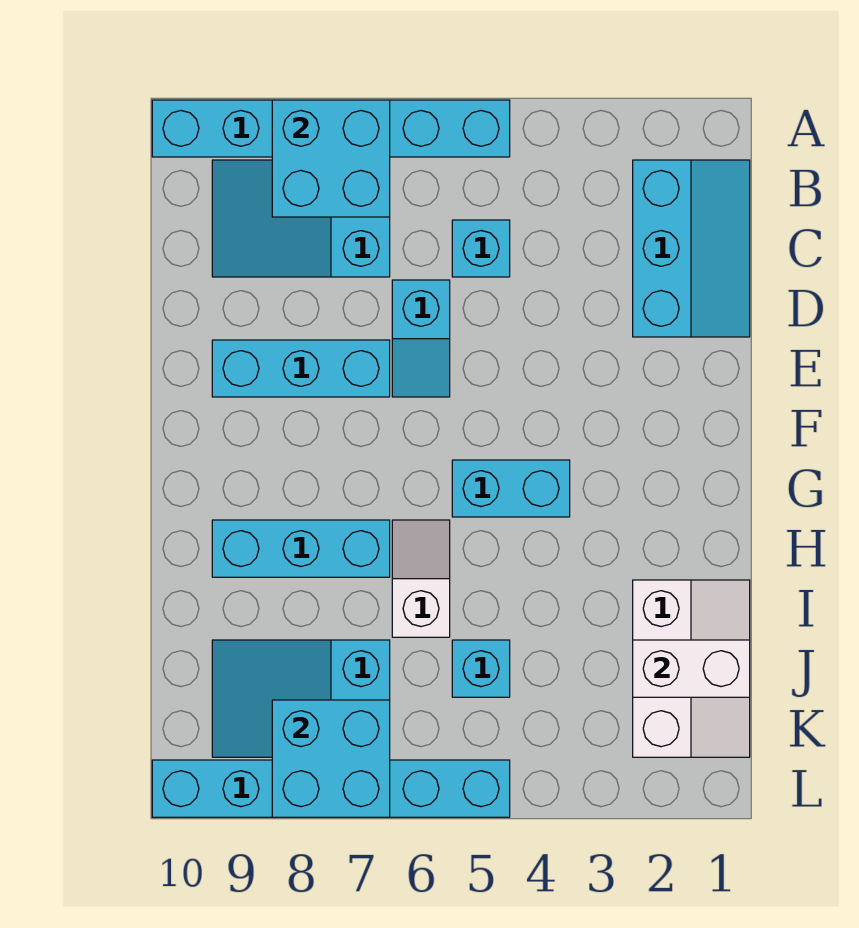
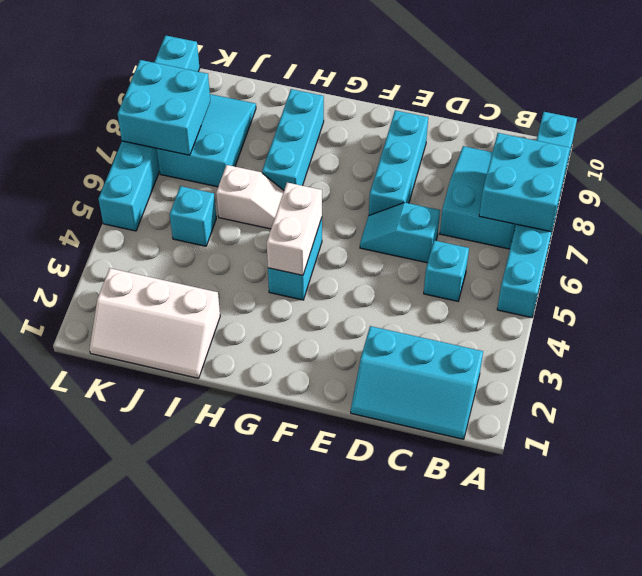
white 1x2 brick [633,640,750,697] -> white 1x2 brick moved to [267,182,322,275]

